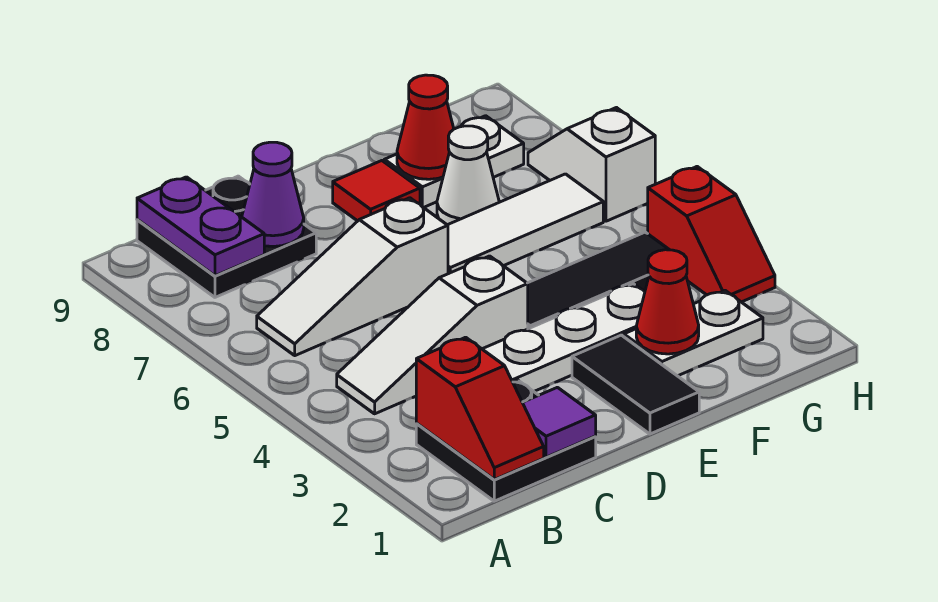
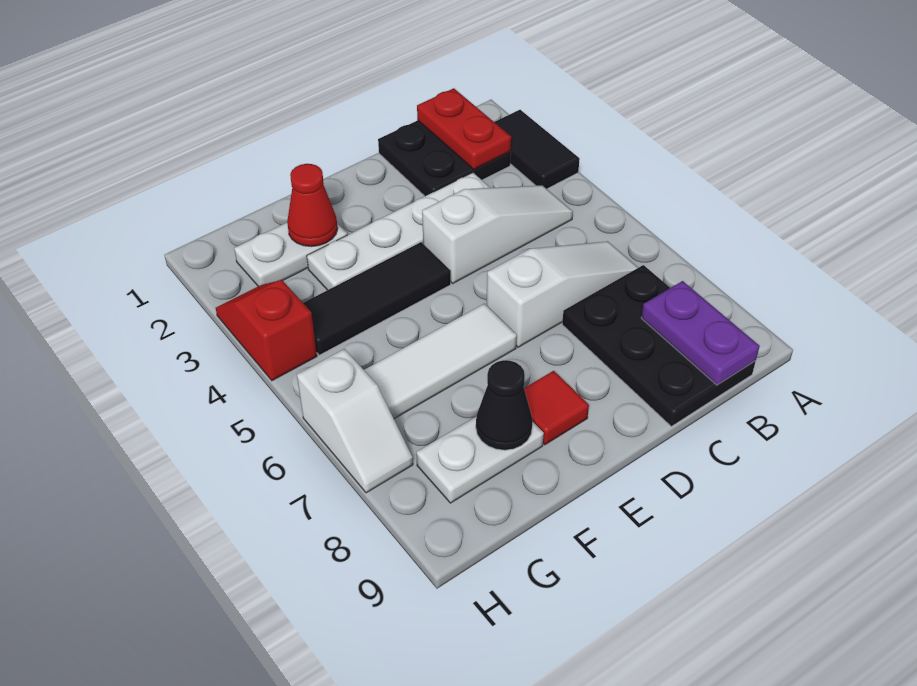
red 1x2 slope [416,337,544,479] -> red 1x2 plate [417,88,511,169]
black 2x2 plate [137,176,316,297] -> black 2x3 plate [562,265,756,426]
purple 1x1 tile [523,387,596,457] -> none
purple 1x1 cone [242,142,304,247] -> none
black 1x2 tile [572,335,699,434] -> black 1x2 tile moved to [495,110,580,189]
white 1x1 cone [437,126,499,225] -> none
red 1x1 cone [397,75,454,179] -> black 1x1 cone [476,360,533,450]

